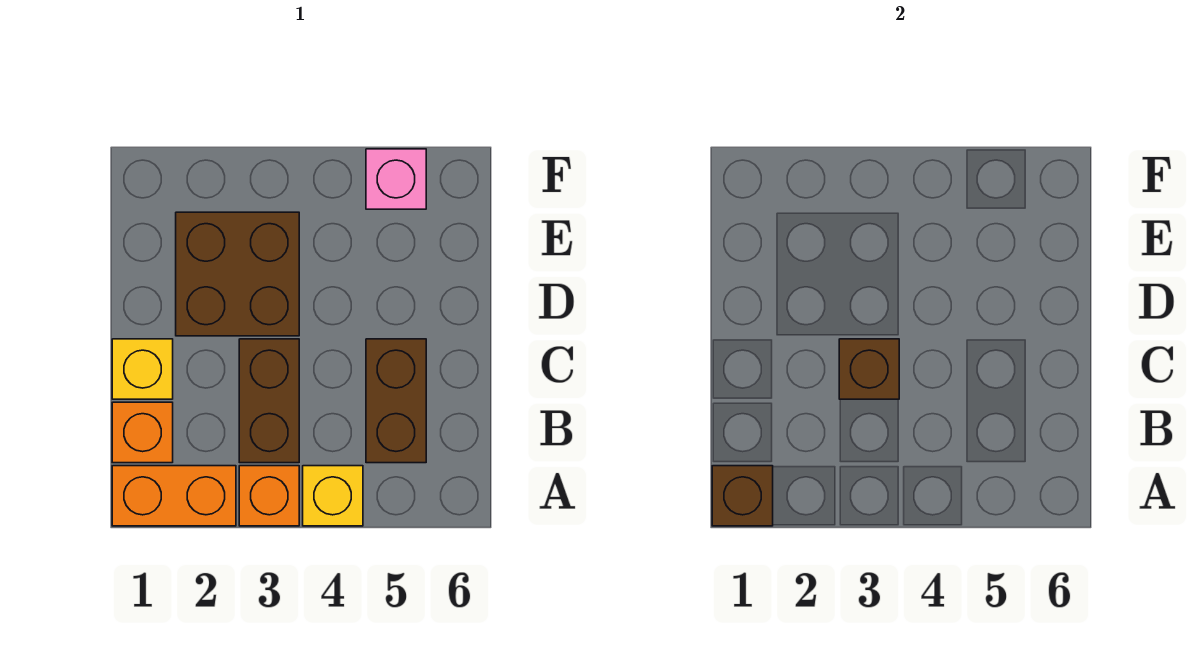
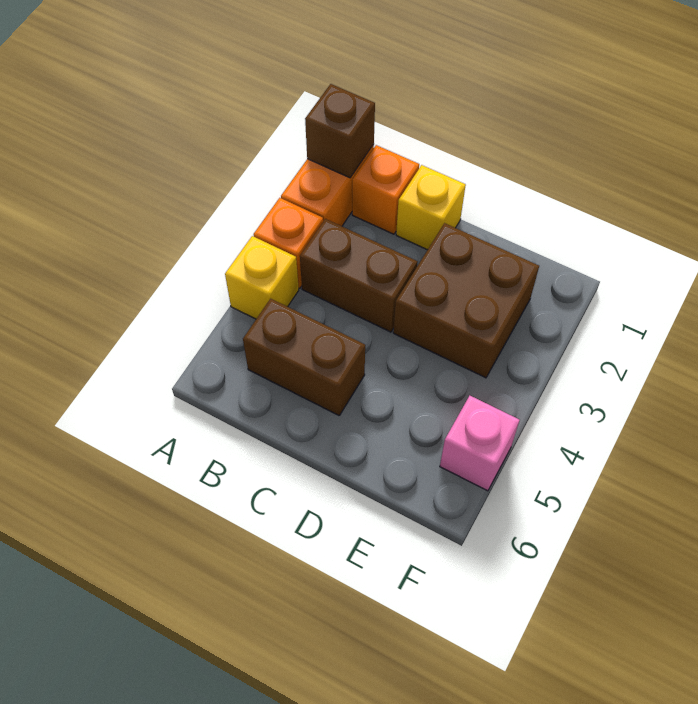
brown 1x1 brick [839,339,899,399] -> none

